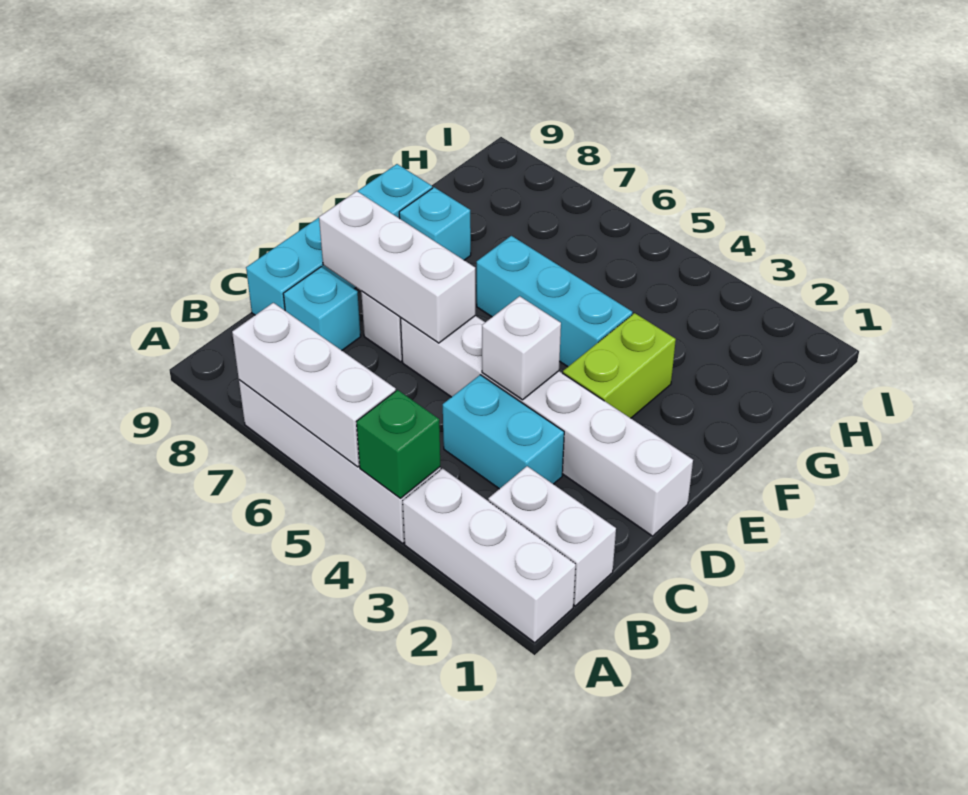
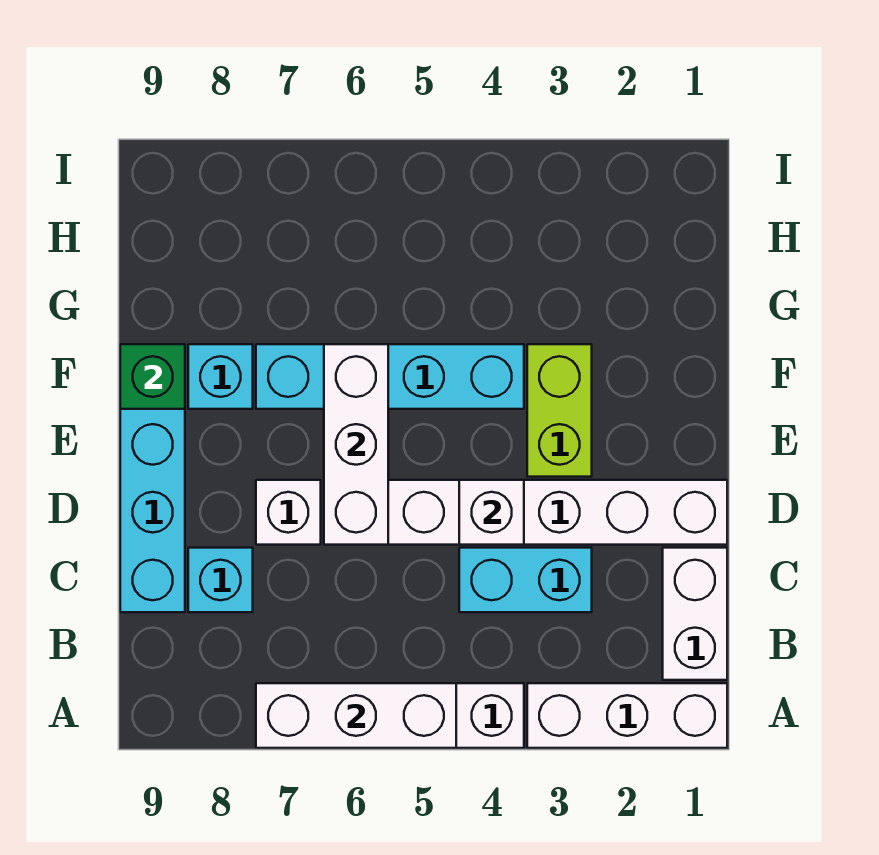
green 1x1 brick [357,390,440,498] -> green 1x1 brick moved to [120,344,185,409]
white 1x2 brick [488,466,616,606] -> white 1x2 brick turned to [663,548,727,680]
white 1x3 brick [319,191,475,343] -> white 1x3 brick turned to [324,344,388,545]
cyan 1x3 brick [477,236,632,367] -> cyan 1x4 brick [256,344,524,409]

